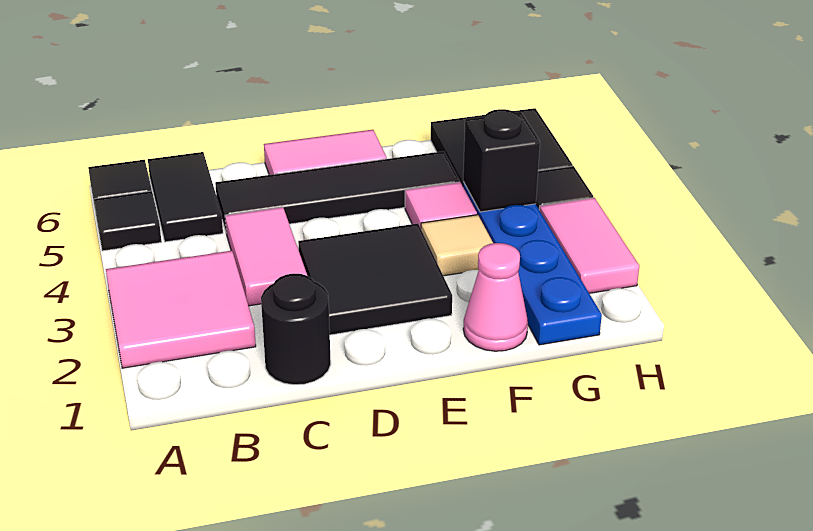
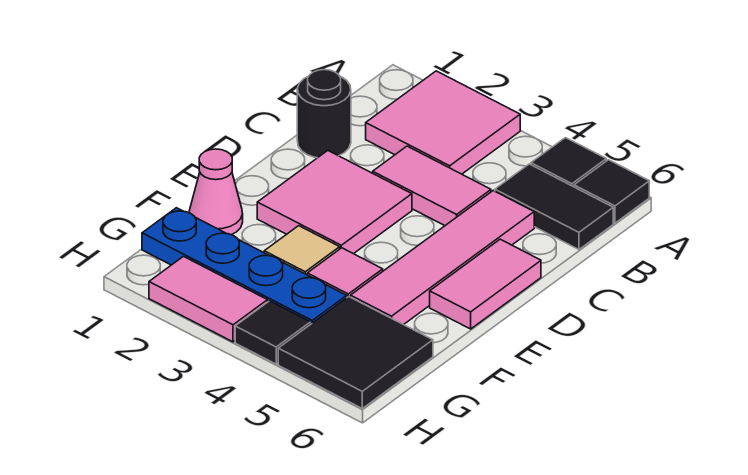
black 1x4 tile [215,151,460,231] -> pink 1x4 tile [350,191,534,325]
black 2x2 tile [298,223,452,335] -> pink 2x2 tile [257,151,412,254]
black 1x1 brick [463,109,540,212] -> none

